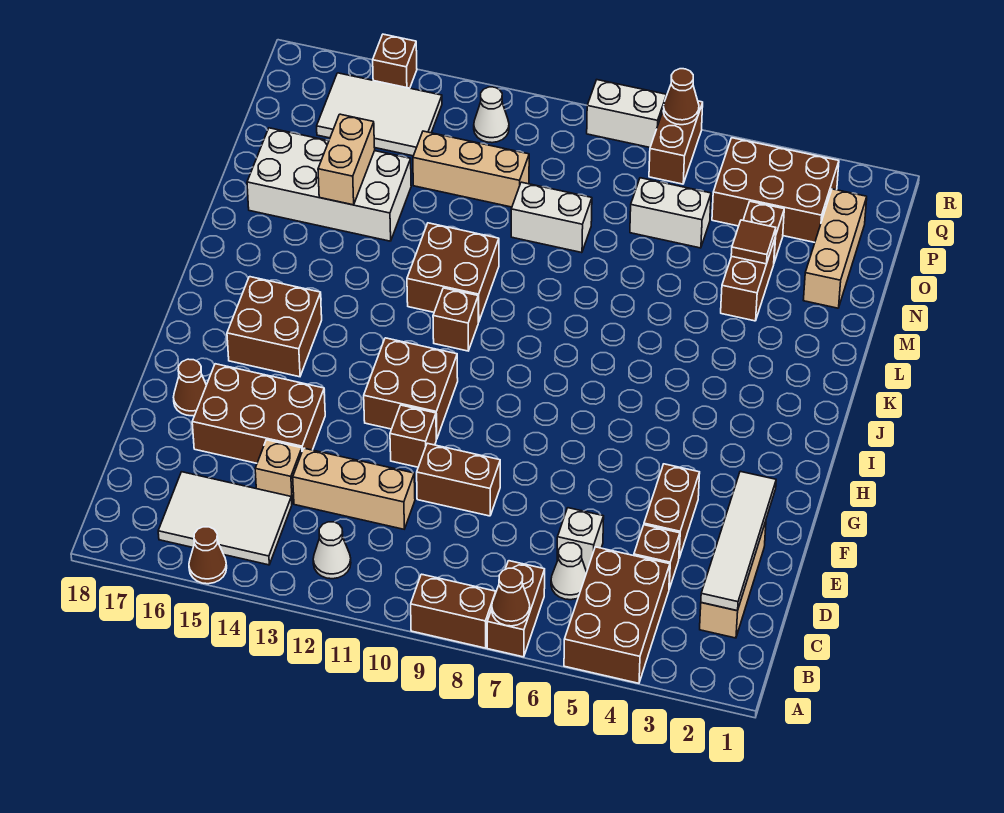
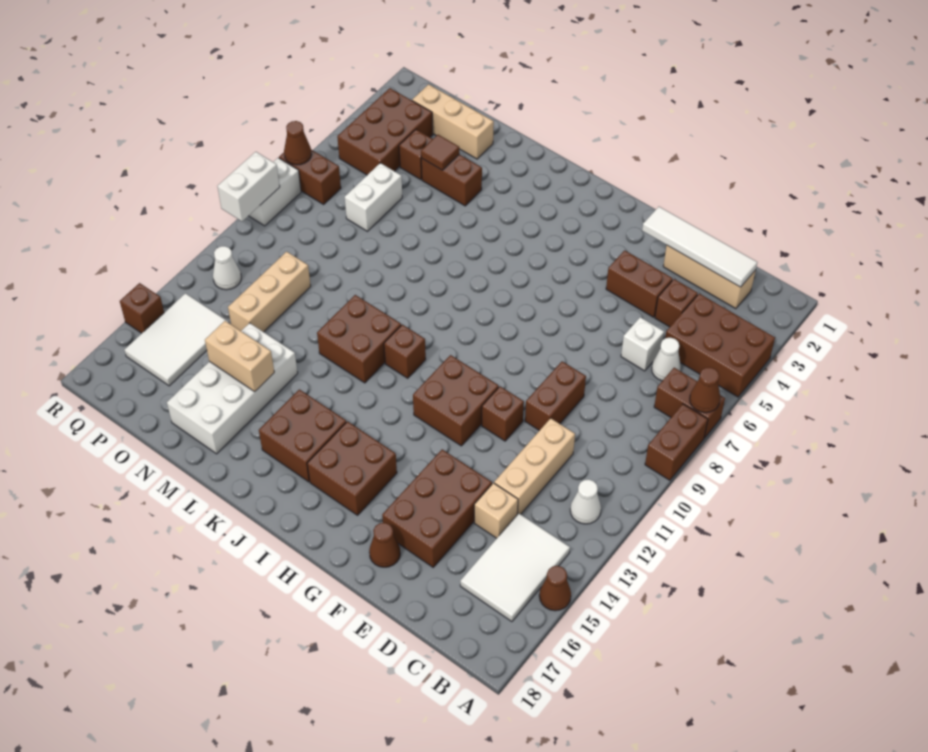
none -> brown 2x2 brick [259,389,346,482]
white 1x2 brick [511,182,592,253] -> white 1x2 brick moved to [217,152,280,221]

